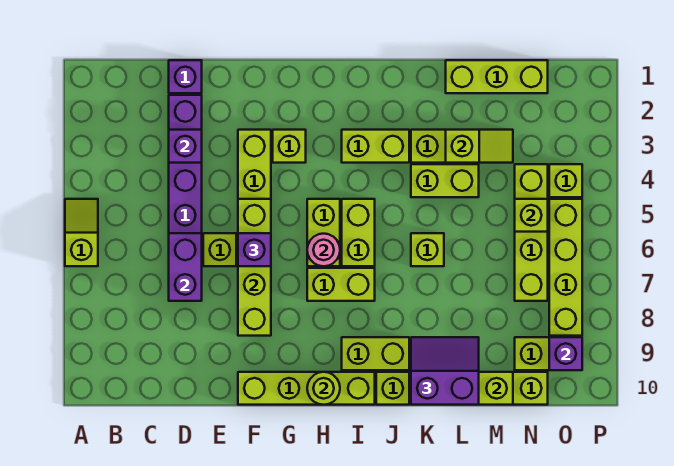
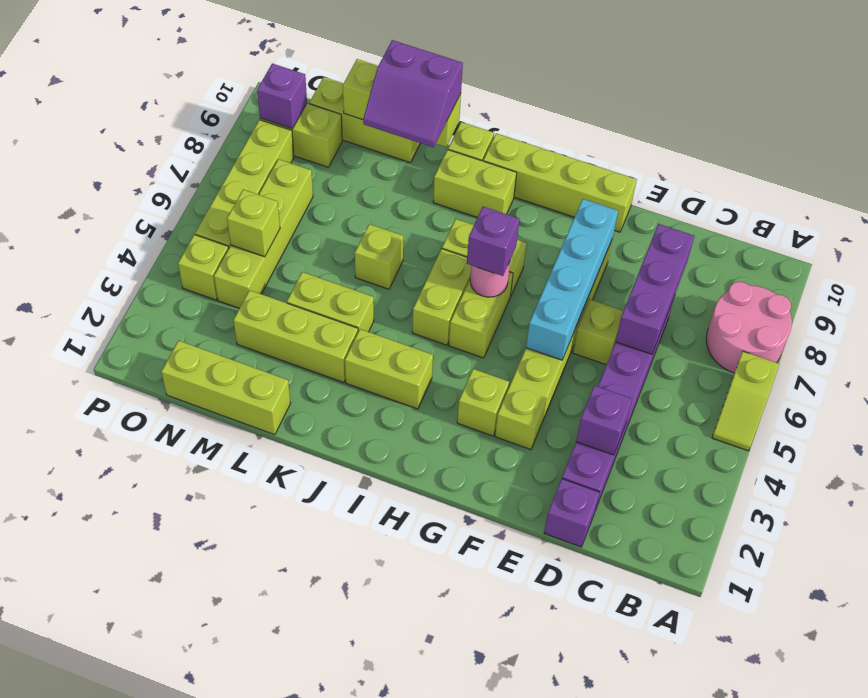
none -> pink 2x2 round brick [706,282,792,373]
purple 1x2 brick [169,233,202,301] -> purple 1x3 brick [616,224,694,354]
lime 1x4 brick [238,199,271,336] -> cyan 1x4 brick [526,199,618,360]
purple 1x1 brick [238,233,271,266] -> purple 1x1 brick moved to [467,207,520,276]
lime 1x1 round brick [307,372,340,405] -> none
lime 1x2 slope [446,130,513,163] -> none

